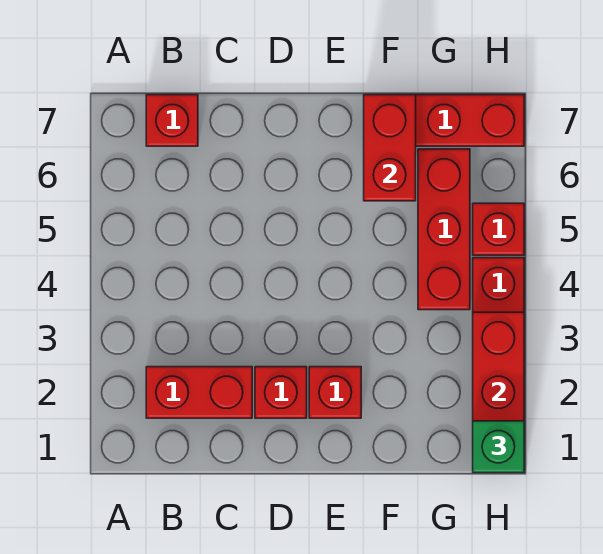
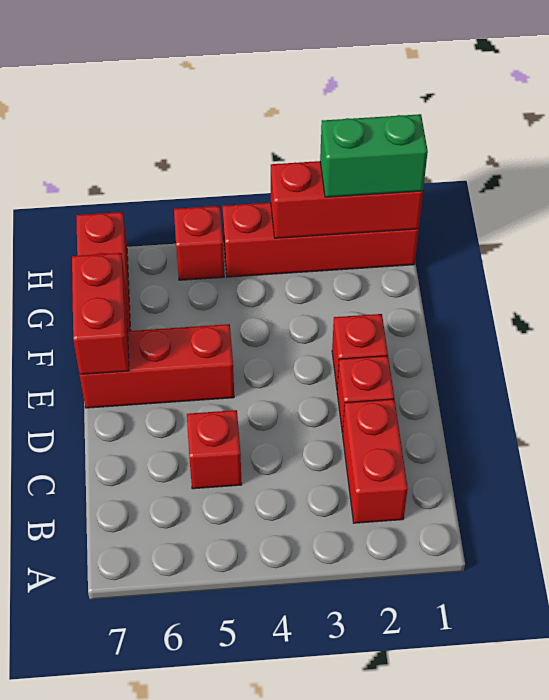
red 1x1 brick [146,95,198,146] -> red 1x1 brick moved to [187,410,242,489]
red 1x2 brick [364,95,416,201] -> red 1x2 brick turned to [72,253,129,374]
red 1x3 brick [418,149,470,310] -> red 1x3 brick moved to [80,324,234,408]
green 1x1 brick [473,421,524,473] -> green 1x2 brick [320,114,428,197]

